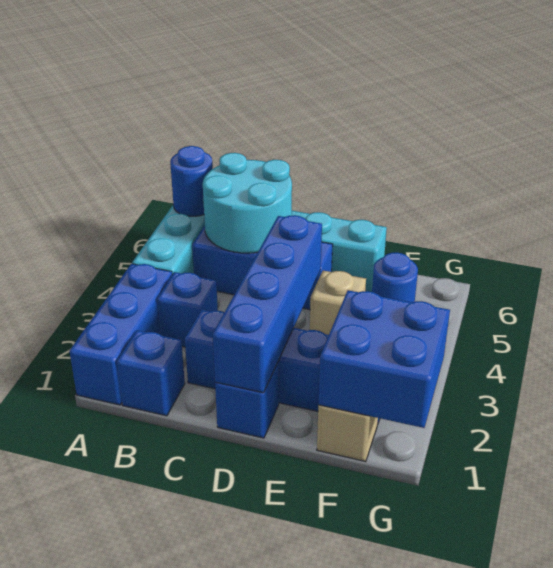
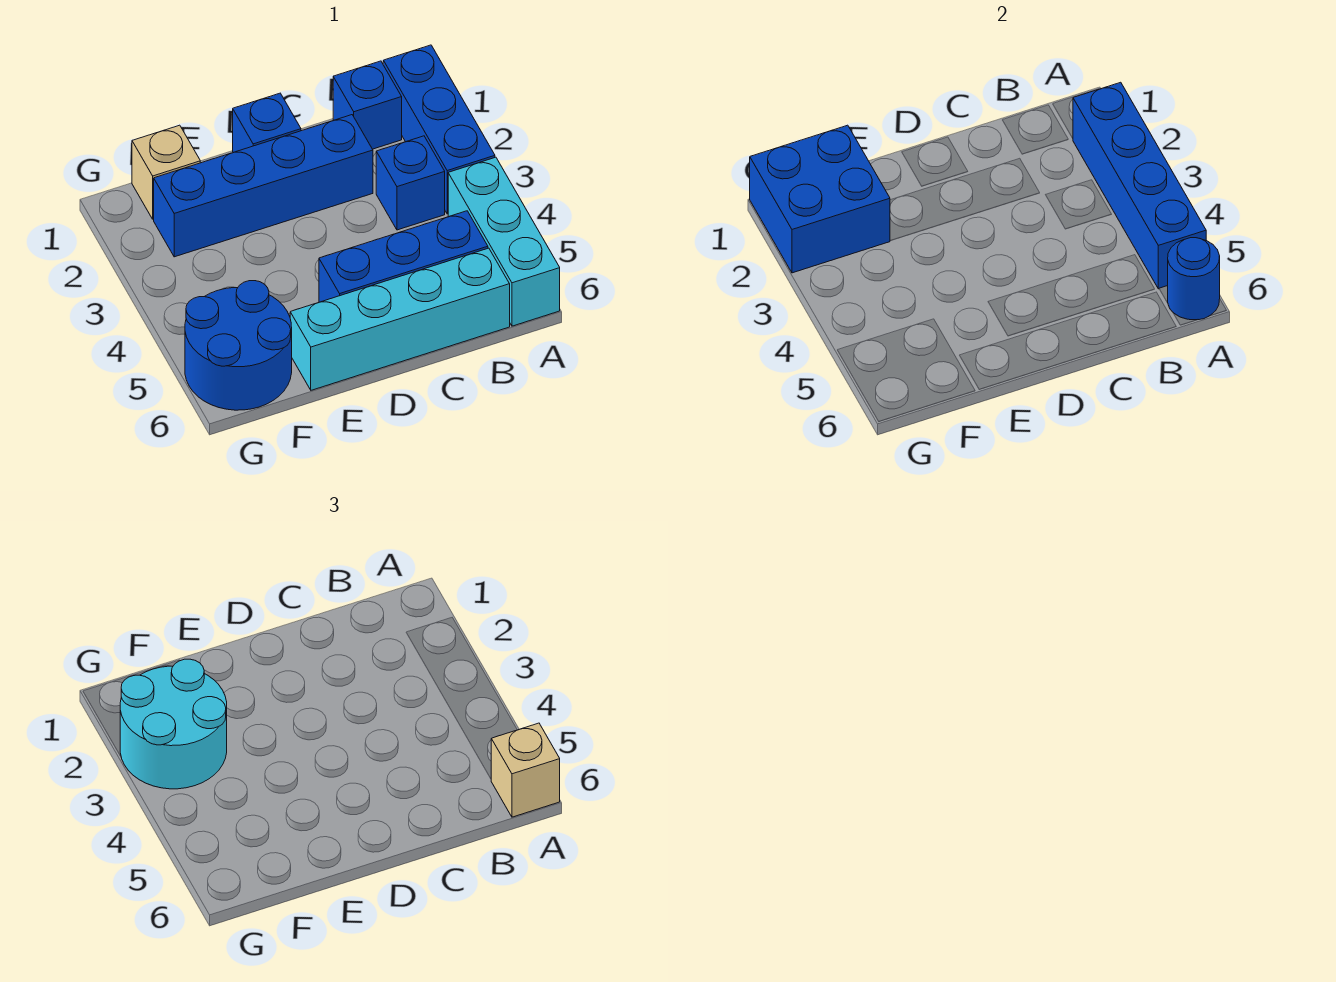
cyan 2x2 round brick [203,153,292,253] -> cyan 2x2 round brick moved to [120,659,227,789]
blue 1x4 brick [213,215,322,393] -> blue 1x4 brick moved to [1073,82,1206,289]
tan 1x1 brick [310,271,366,335] -> tan 1x1 brick moved to [491,723,560,817]
blue 1x1 round brick [372,253,418,302] -> blue 2x2 round brick [185,281,292,410]

